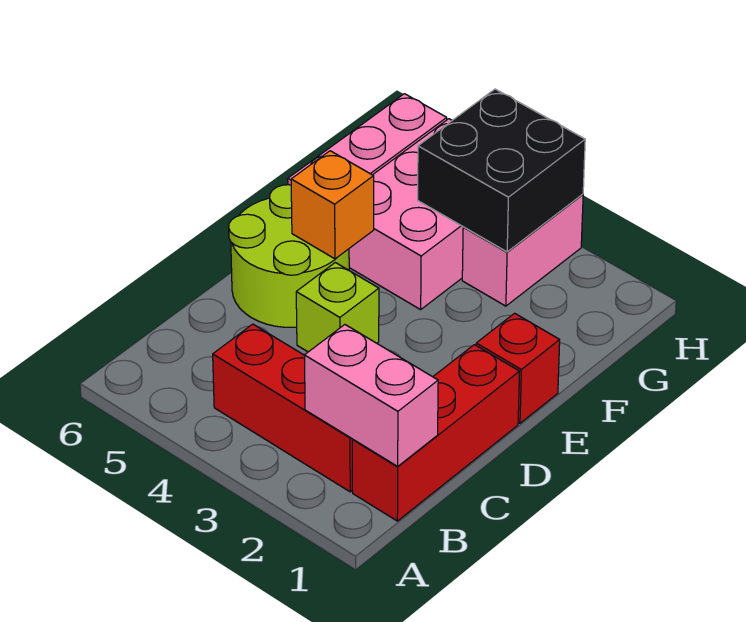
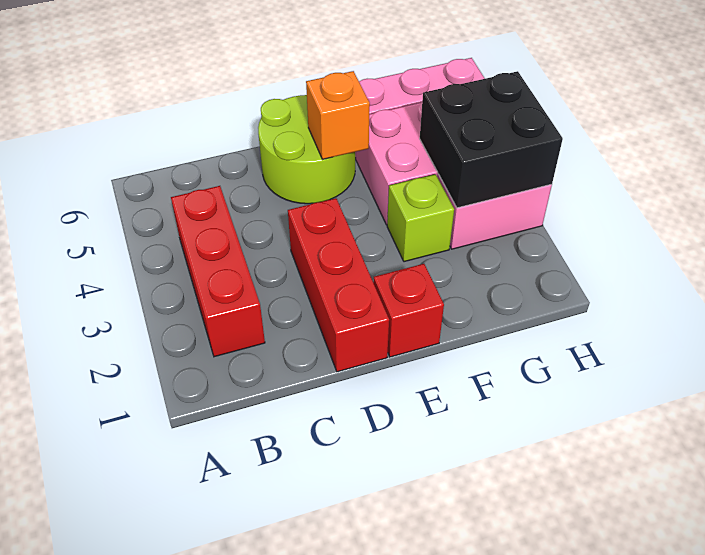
red 1x3 brick [352,345,520,521] -> red 1x3 brick turned to [288,198,389,372]
pink 1x2 brick [304,325,438,466] -> none
lime 1x1 brick [296,263,379,352] -> lime 1x1 brick moved to [387,174,454,262]

